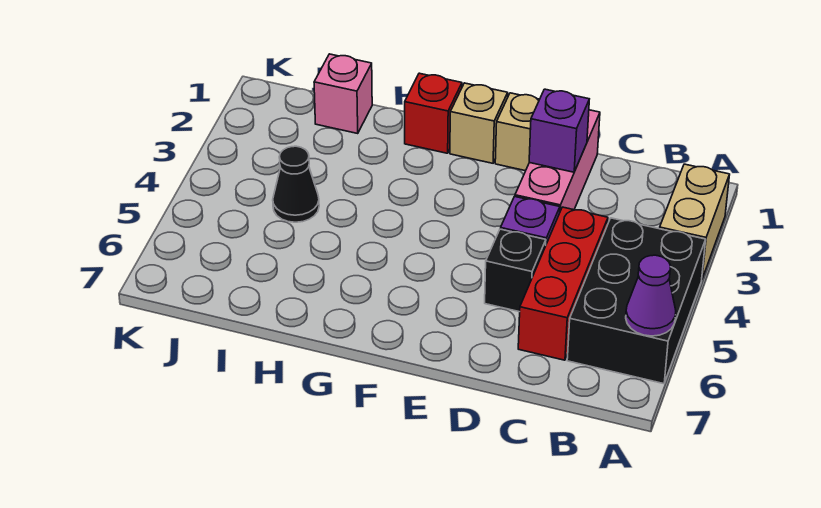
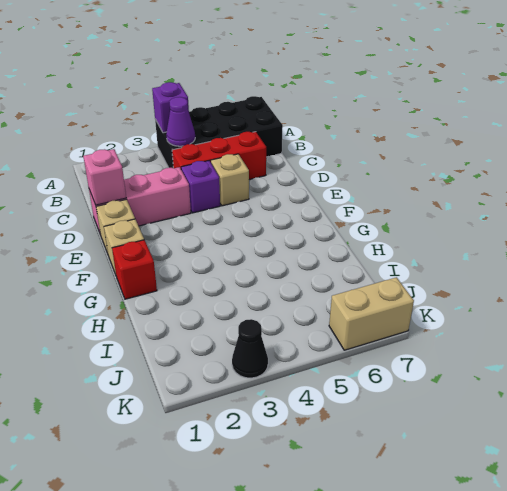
tan 1x2 brick [660,164,730,279] -> tan 1x2 brick moved to [329,277,414,350]
black 2x3 brick [567,218,706,384] -> black 2x4 brick [155,96,283,168]
purple 1x1 cone [626,255,676,336] -> purple 1x1 cone moved to [166,97,195,146]
purple 1x1 brick [529,89,589,172] -> purple 1x1 brick moved to [152,82,189,133]
black 1x1 brick [485,229,546,312] -> tan 1x1 brick [211,154,249,206]
pink 1x1 brick [314,54,372,133] -> pink 1x1 brick moved to [83,149,126,205]
black 1x1 cone [273,146,319,222] -> black 1x1 cone moved to [232,319,268,378]

